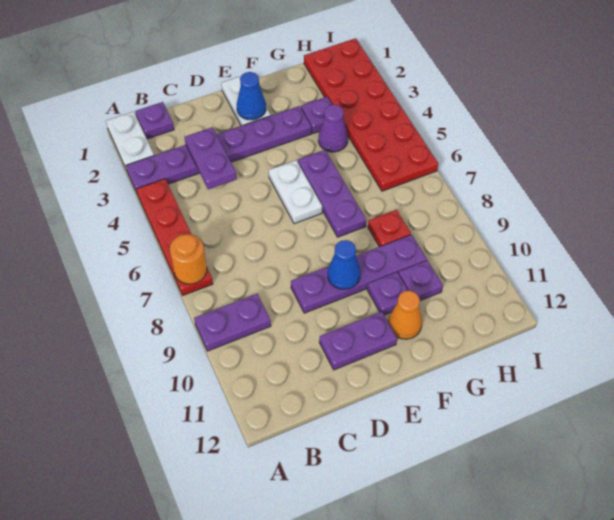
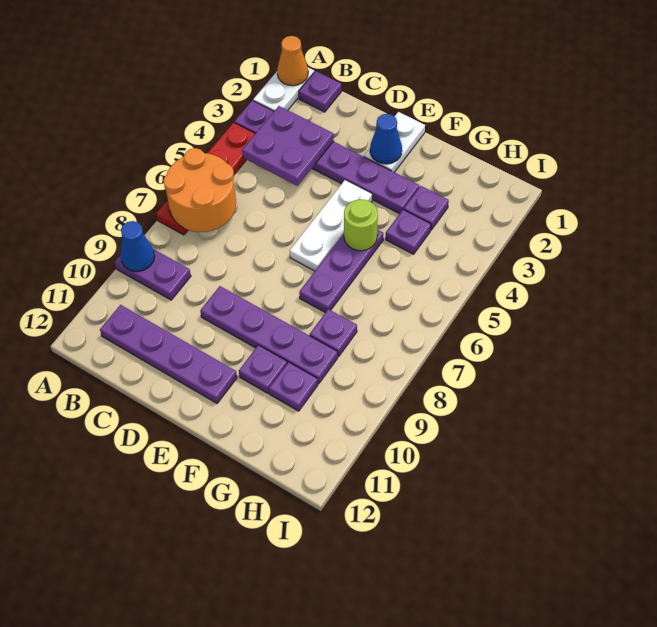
orange 1x1 round brick [170,234,207,284] -> orange 2x2 round brick [163,148,236,232]
purple 1x2 plate [185,127,237,189] -> purple 2x2 plate [242,106,334,186]
purple 1x2 plate [319,311,397,370] -> purple 1x4 plate [100,305,237,403]
white 1x2 plate [269,160,322,224] -> white 1x3 plate [290,180,372,271]
blue 1x1 cone [328,240,360,289] -> blue 1x1 cone moved to [120,221,155,271]
none -> lime 1x1 round brick [344,199,378,251]
orange 1x1 cone [388,291,422,339] -> orange 1x1 cone moved to [277,36,308,86]
purple 1x1 cone [318,105,348,152] -> purple 1x1 plate [386,209,431,254]
red 1x1 plate [368,210,411,247] -> purple 1x1 plate [310,309,357,357]
red 2x6 plate [304,38,438,191] -> none

